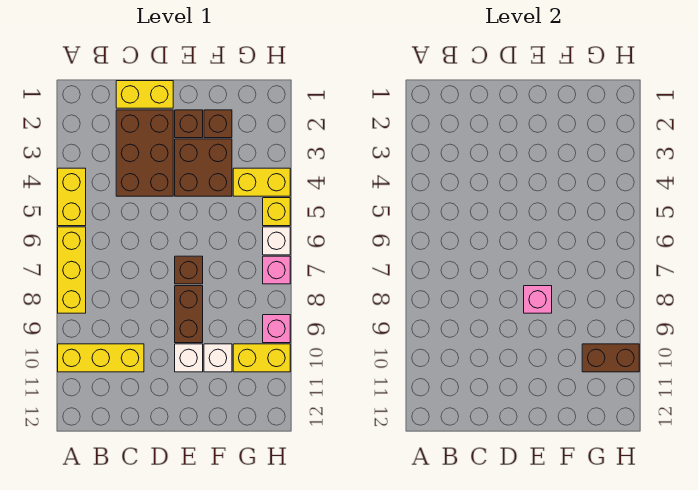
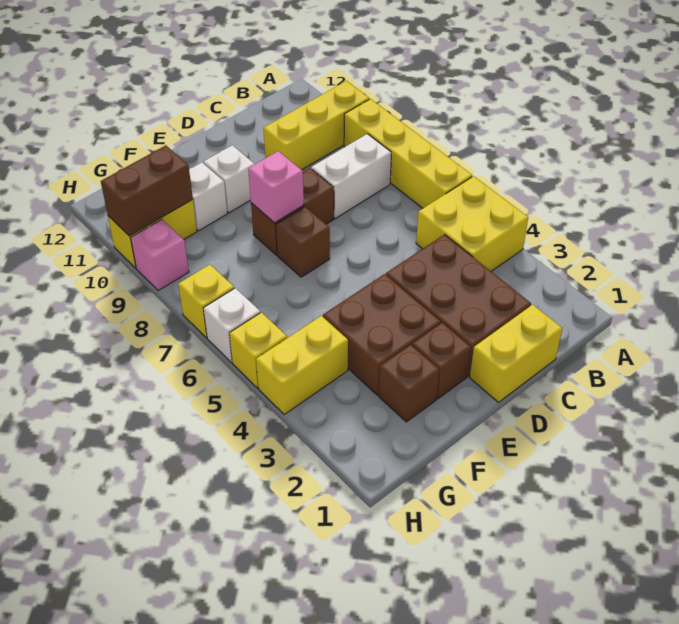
yellow 1x2 brick [58,168,86,226] -> yellow 2x2 brick [416,176,528,271]
yellow 1x3 brick [58,227,86,313] -> yellow 1x4 brick [344,99,472,208]
none -> white 1x2 brick [311,134,391,218]
brown 1x2 brick [175,286,203,343] -> brown 1x2 brick turned to [251,168,334,255]
pink 1x1 brick [263,256,290,284] -> yellow 1x1 brick [178,265,234,338]

